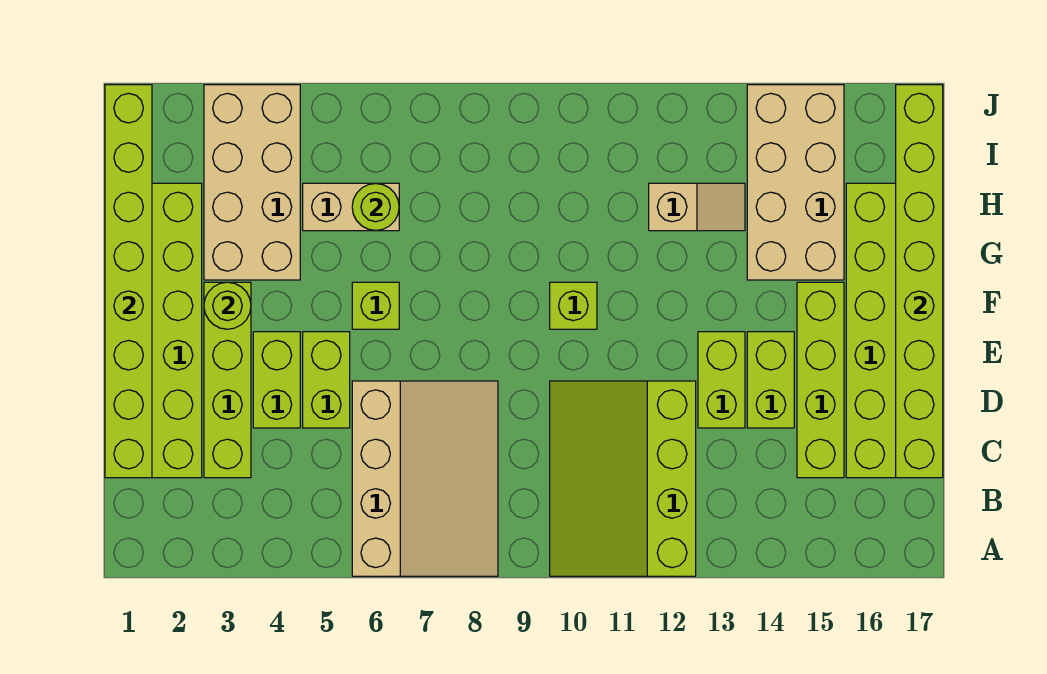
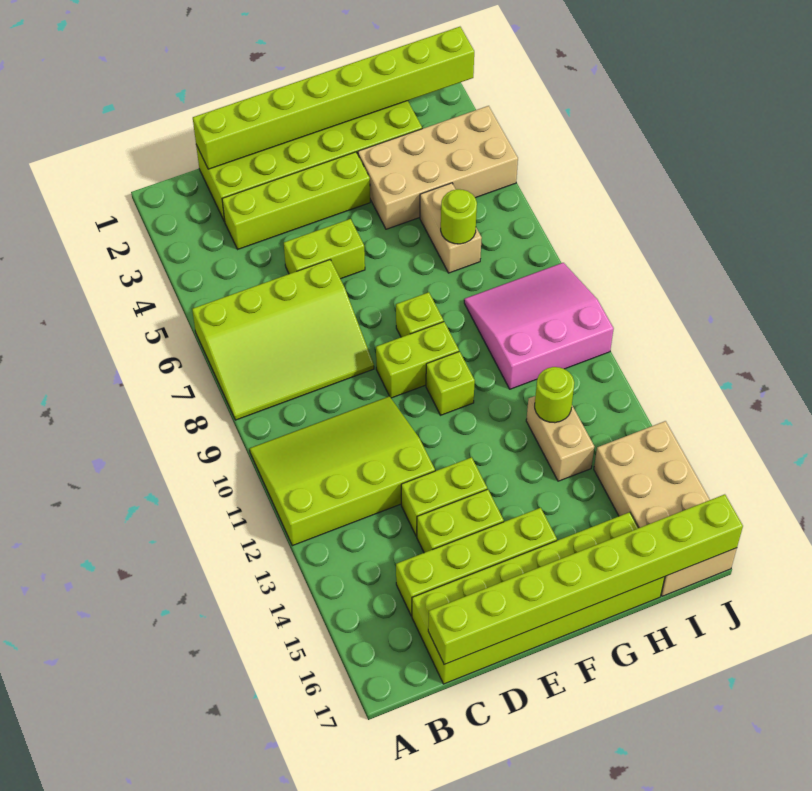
tan 3x4 slope [352,381,498,576] -> lime 3x4 slope [192,260,374,420]
lime 1x2 brick [253,332,300,428] -> lime 1x2 brick moved to [376,322,459,398]
lime 1x1 round brick [204,282,251,329] -> lime 1x1 round brick moved to [535,367,574,423]
lime 1x1 brick [352,282,399,329] -> lime 1x1 brick moved to [396,292,444,337]
tan 2x4 brick [747,85,844,280] -> tan 2x4 brick turned to [594,421,737,596]
none -> pink 3x3 slope [464,263,614,389]
tan 1x2 slope [649,183,745,231] -> tan 1x2 brick [526,396,594,481]

